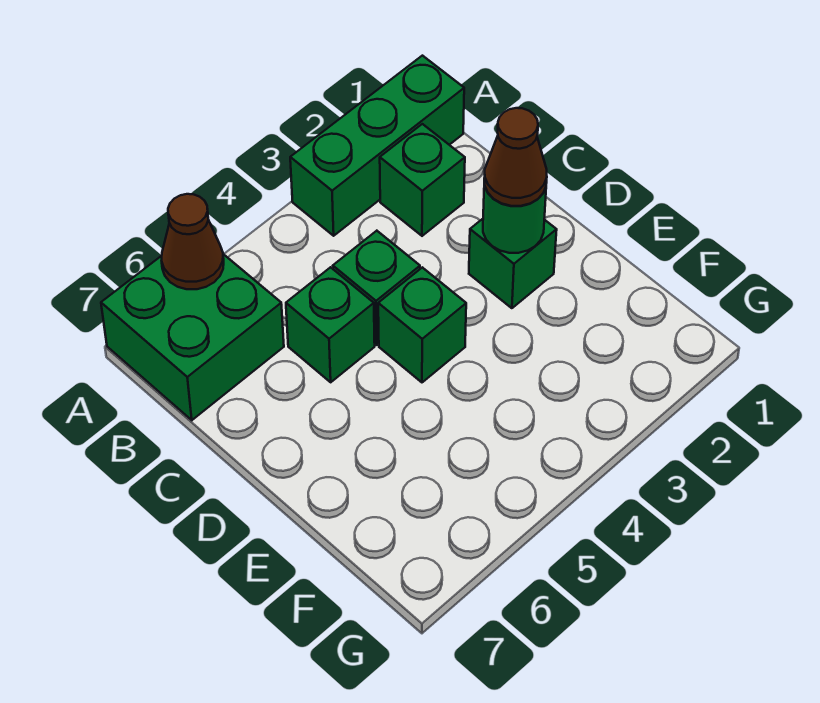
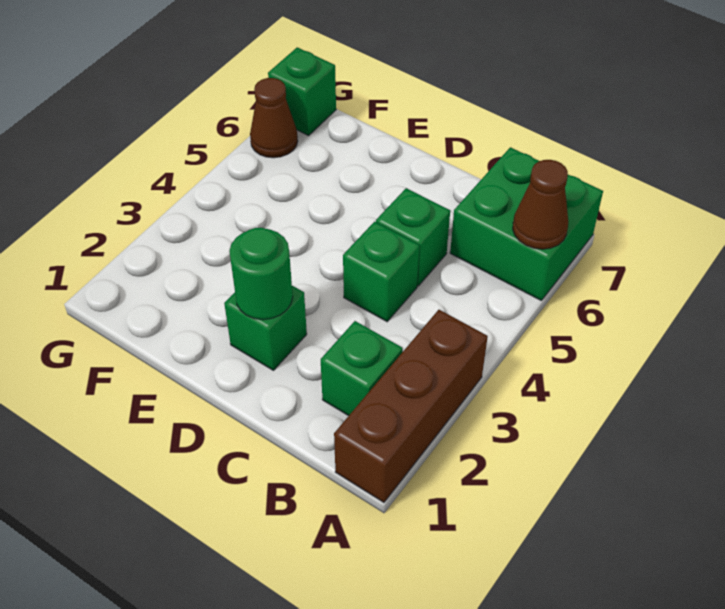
green 1x3 brick [290,56,464,236] -> brown 1x3 brick [334,310,488,502]
brown 1x1 cone [484,108,547,206] -> brown 1x1 cone moved to [250,78,298,158]
green 1x1 brick [378,267,466,382] -> green 1x1 brick moved to [268,47,336,136]

